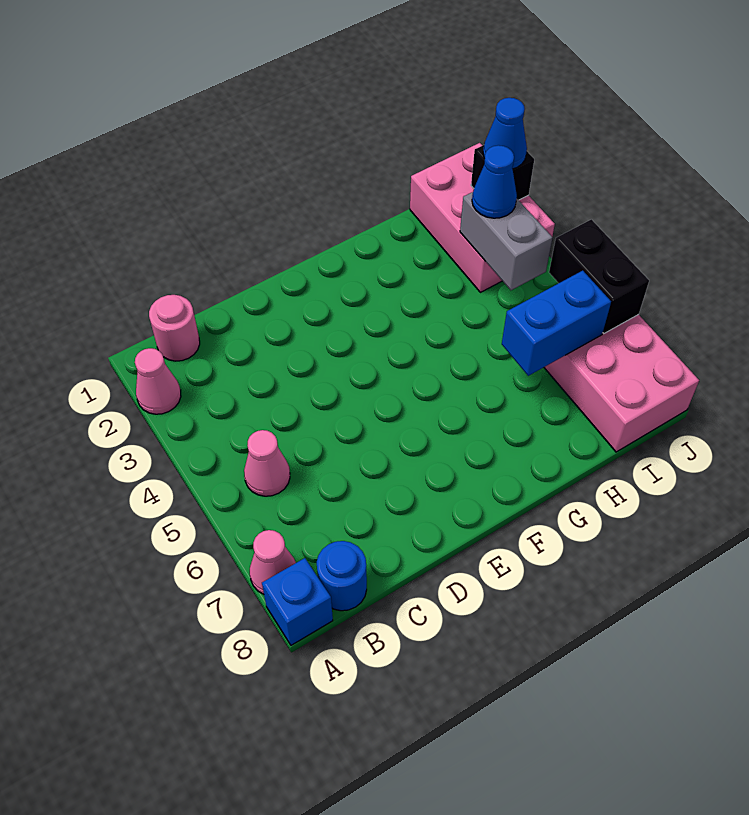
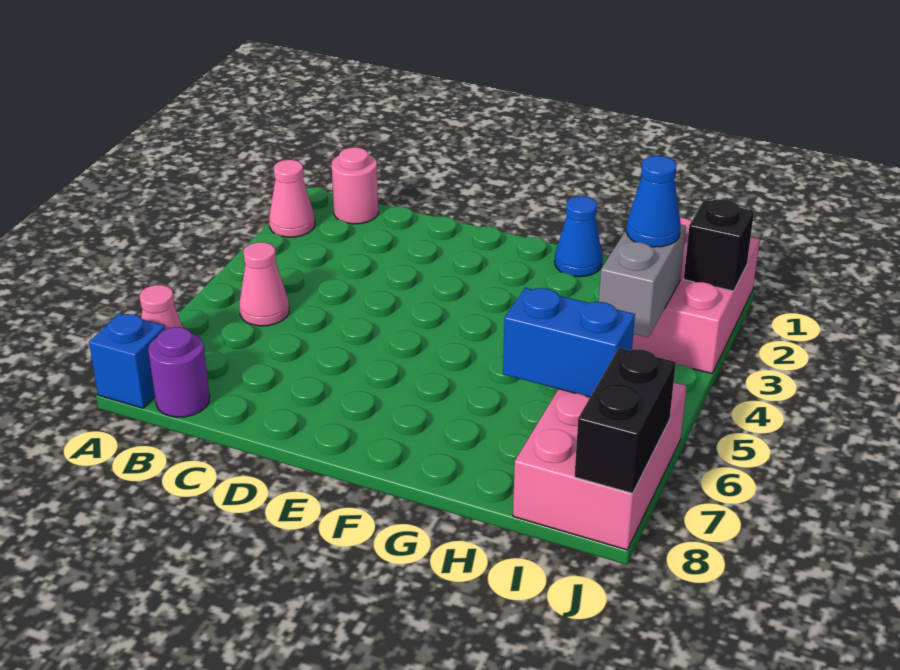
blue 1x1 round brick [317,541,367,611] -> purple 1x1 round brick [148,327,210,417]
blue 1x1 cone [483,98,527,169] -> blue 1x1 cone moved to [555,196,602,277]
black 1x2 brick [549,219,649,333] -> black 1x2 brick moved to [574,348,676,493]

